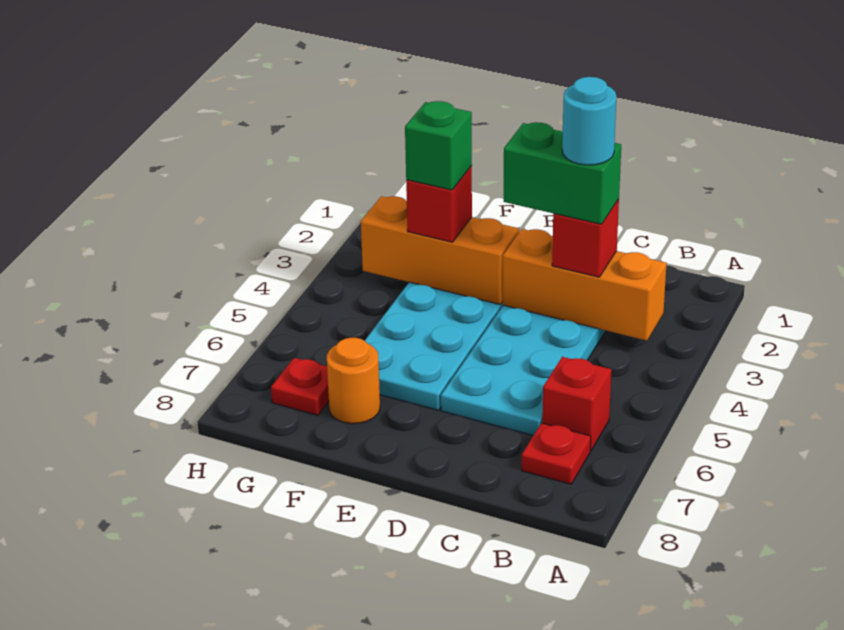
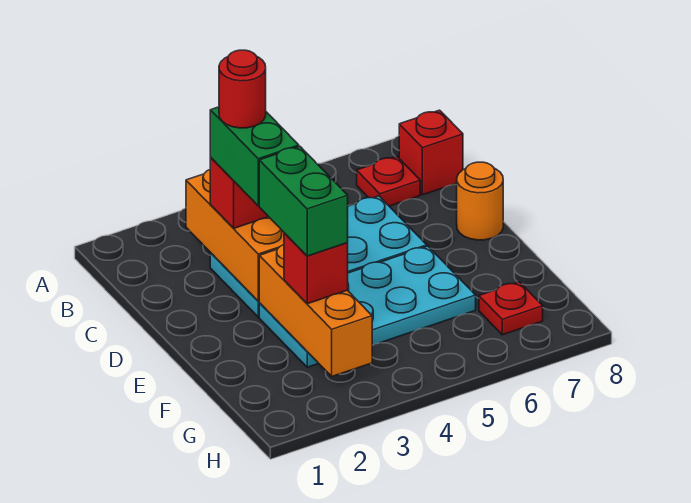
red 1x1 brick [542,357,611,451] -> red 1x1 brick moved to [399,110,463,195]
cyan 1x1 round brick [562,77,616,165] -> red 1x1 round brick [219,50,266,128]
green 1x1 brick [405,101,472,190] -> green 1x2 brick [259,146,348,256]
orange 1x1 round brick [327,338,380,424] -> orange 1x1 round brick moved to [457,162,503,240]

